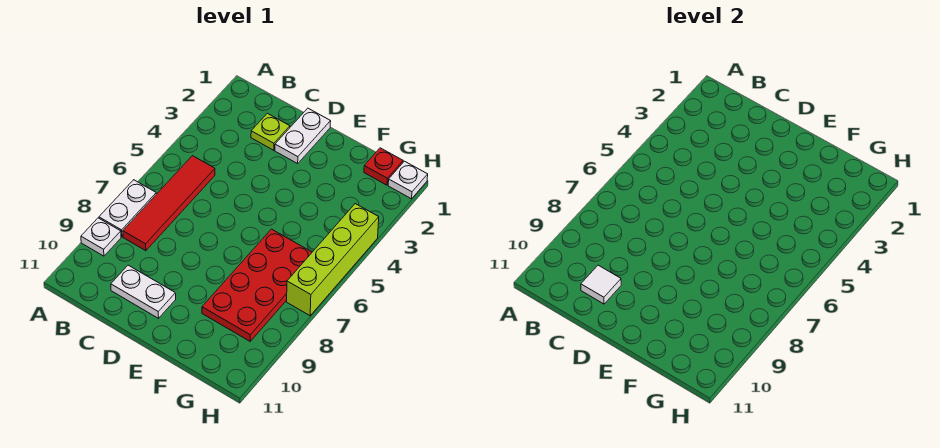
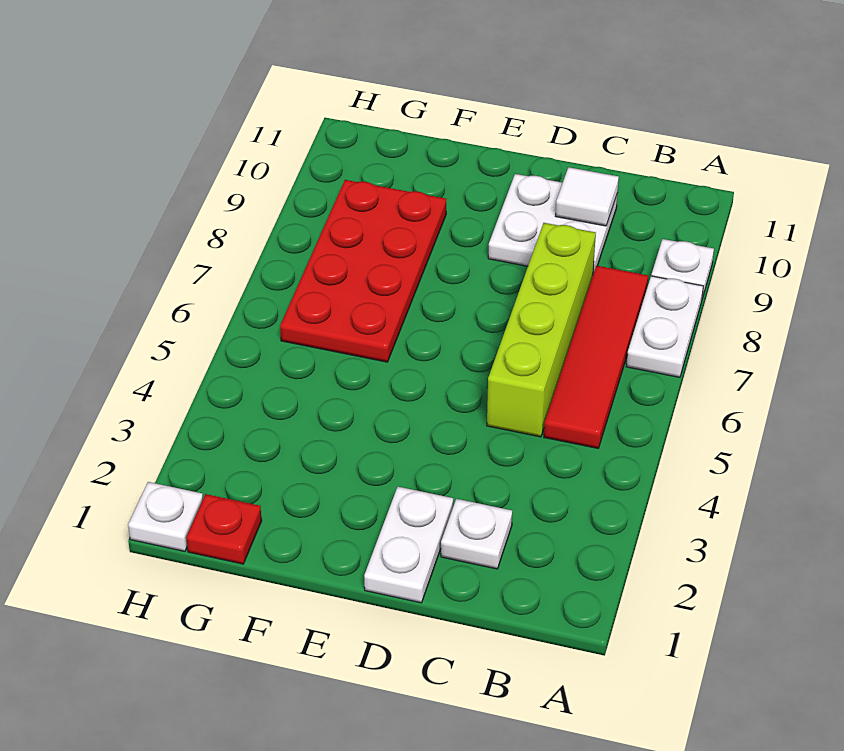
lime 1x1 plate [251,113,290,150] -> white 1x1 plate [441,499,512,569]
white 1x2 plate [111,265,176,318] -> white 2x2 plate [488,174,618,274]
lime 1x4 brick [287,204,379,316] -> lime 1x4 brick moved to [487,223,596,437]

